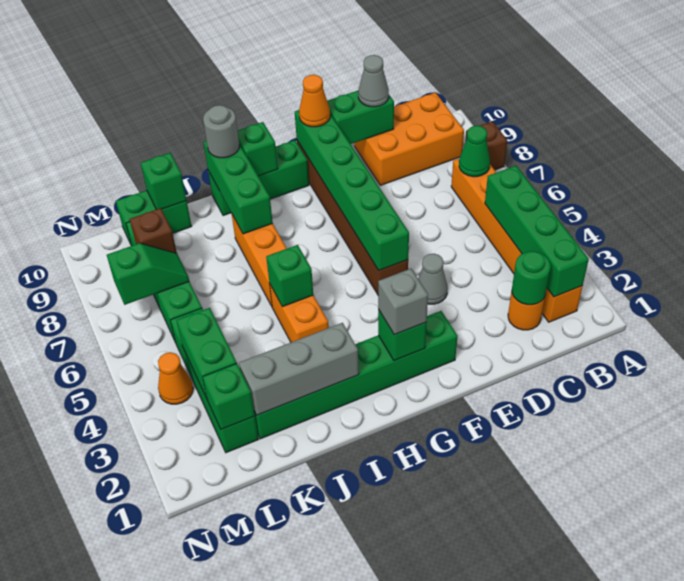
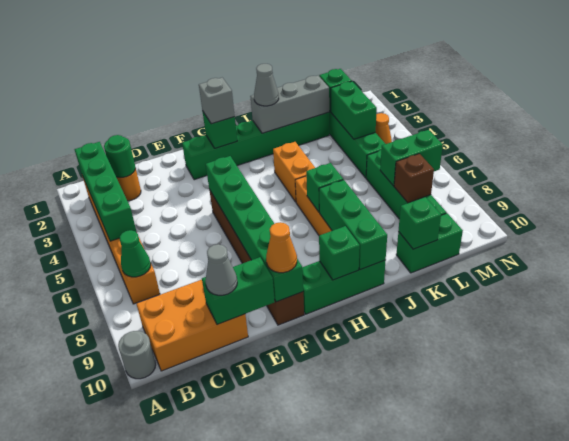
brown 1x1 brick [465,121,507,170] -> none
grey 1x1 cone [418,254,448,304] -> grey 1x1 cone moved to [254,64,279,106]
green 1x1 brick [266,245,313,307] -> green 1x1 brick moved to [306,163,343,212]
grey 1x1 round brick [203,105,239,158] -> grey 1x1 round brick moved to [118,331,156,379]
green 1x2 slope [107,243,189,305] -> green 1x2 brick [380,130,443,186]

